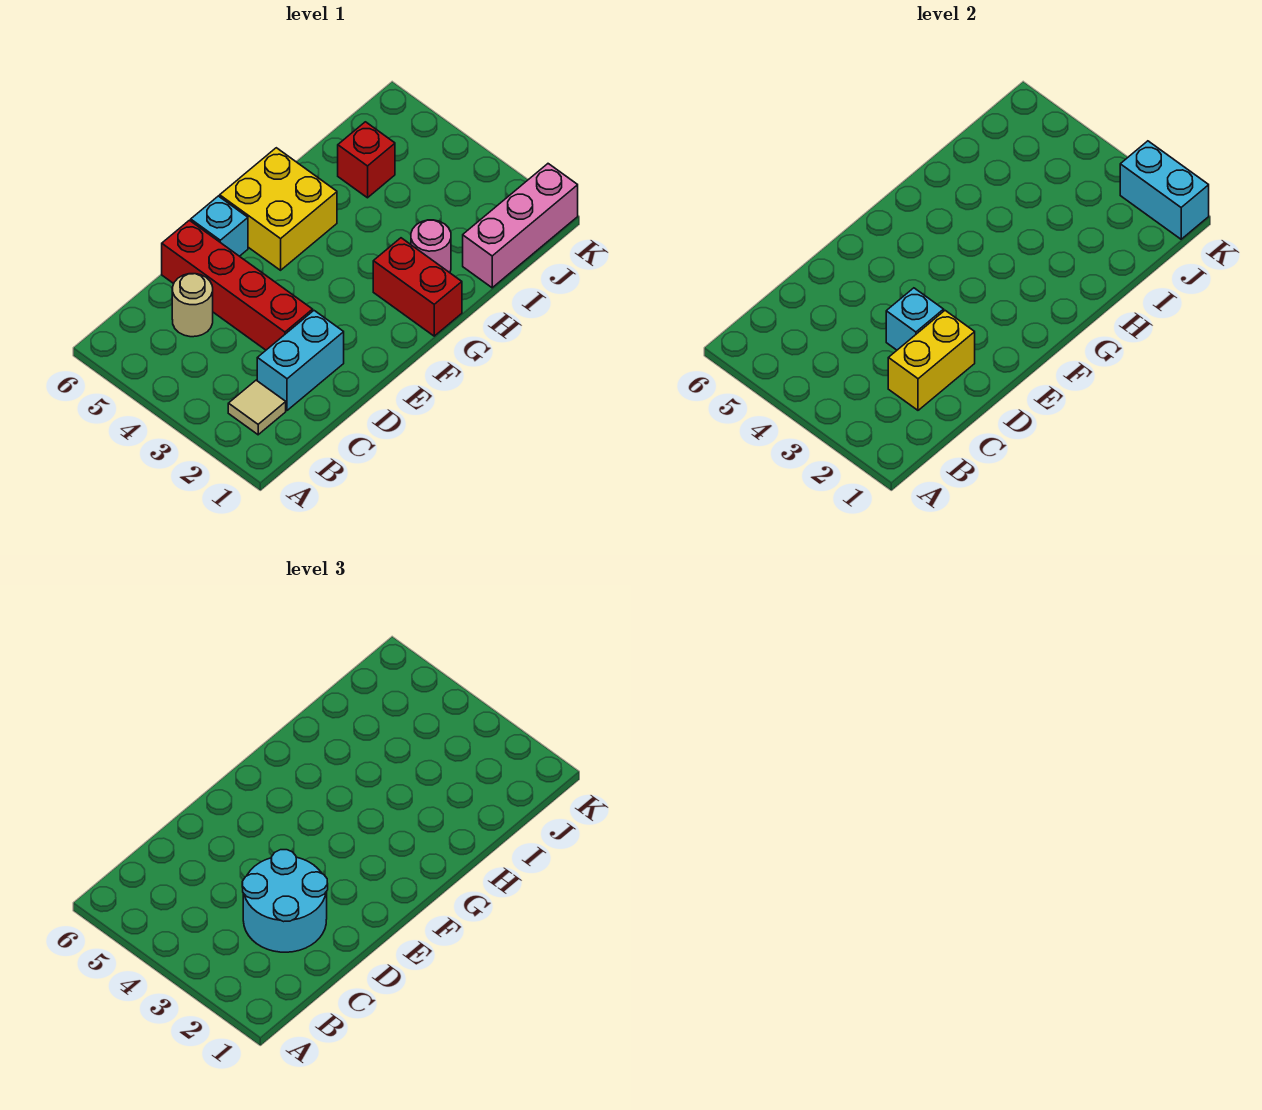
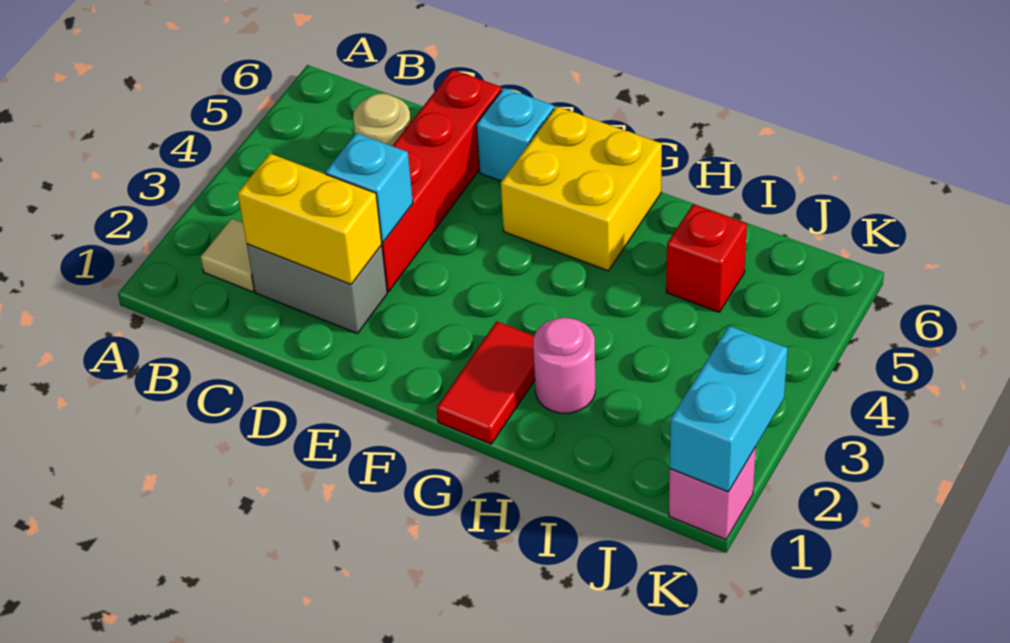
cyan 1x2 brick [257,311,344,410] -> grey 1x2 brick [247,244,387,334]
cyan 2x2 round brick [242,850,328,952] -> none
red 1x2 brick [373,238,462,336] -> red 1x2 tile [436,321,535,444]
pink 1x3 brick [463,164,578,288] -> pink 1x1 brick [669,447,756,540]

